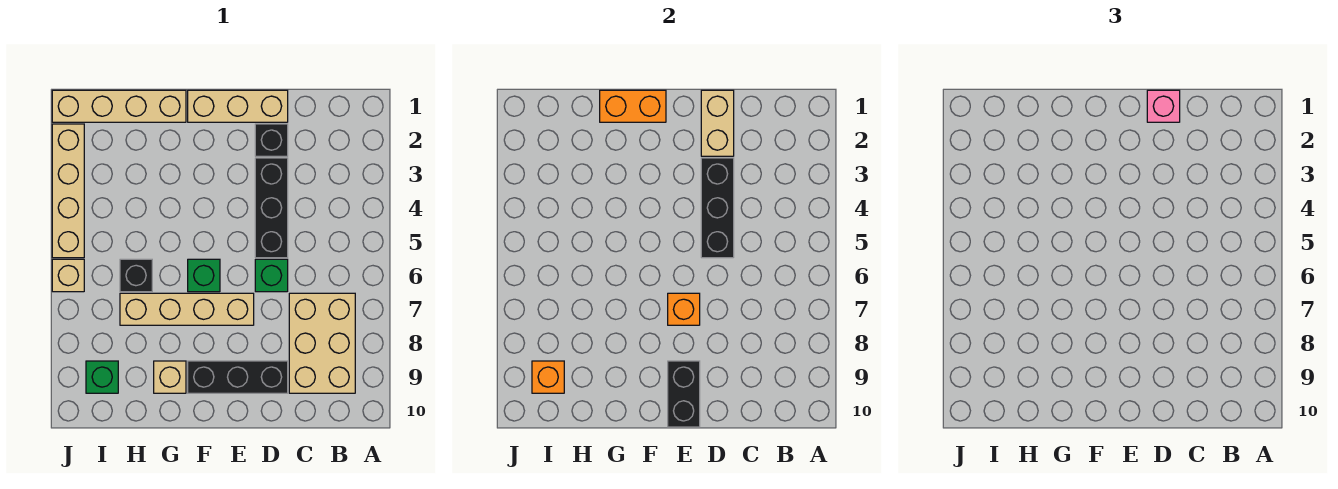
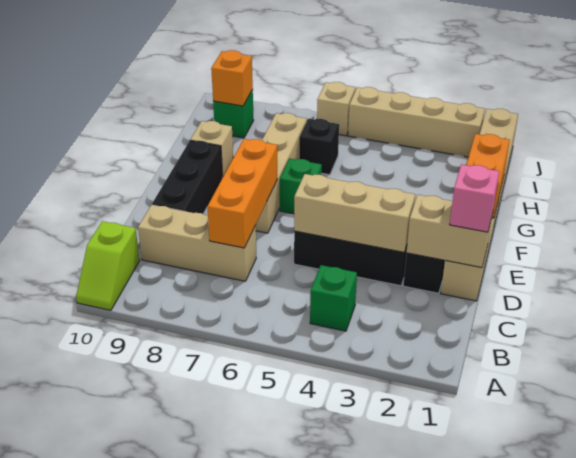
none -> lime 1x2 slope [76,221,140,310]
tan 2x3 brick [289,293,355,393] -> tan 1x3 brick [138,205,256,281]
black 1x3 brick [701,158,734,258] -> tan 1x3 brick [294,174,415,252]
green 1x1 brick [255,259,288,292] -> green 1x1 brick moved to [310,265,357,331]
orange 1x1 brick [668,293,700,325] -> orange 1x3 brick [207,139,277,248]
black 1x2 brick [668,361,700,427] -> none

